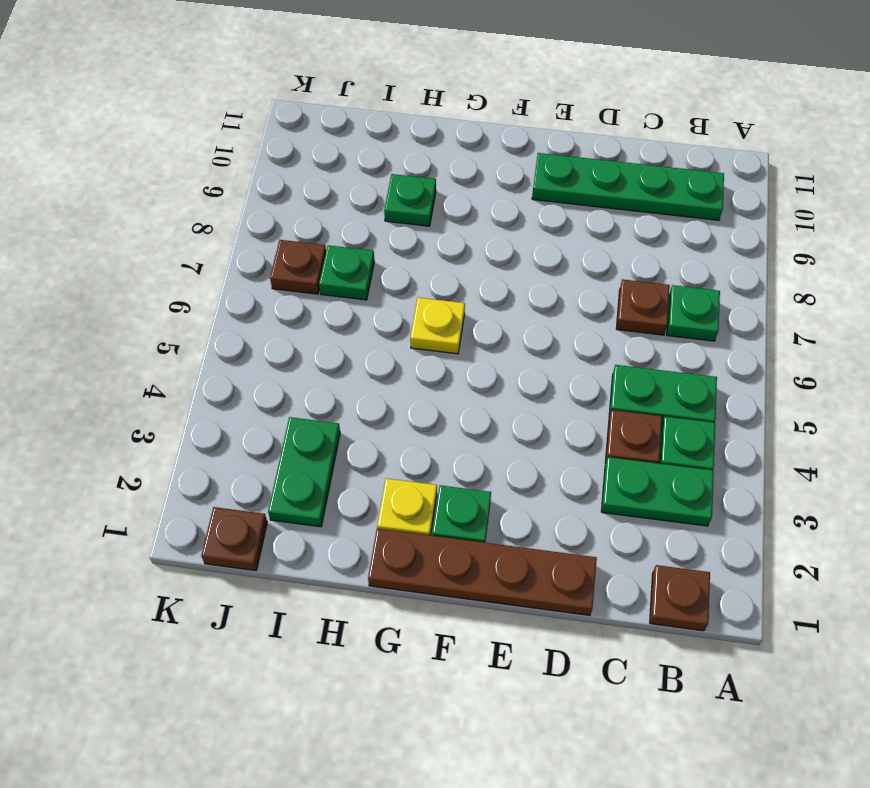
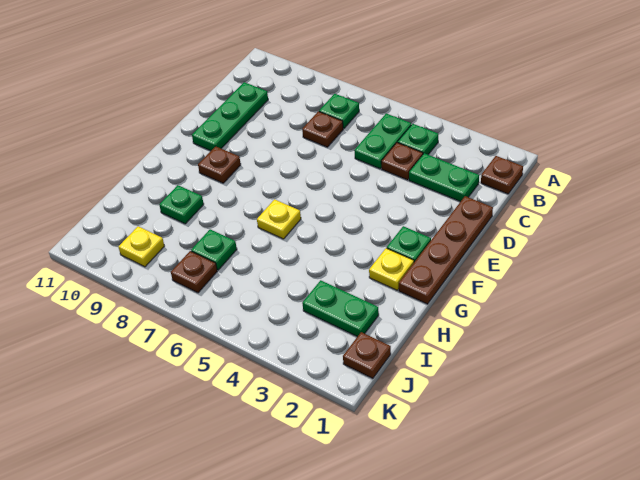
green 1x2 plate [601,457,714,526] -> green 1x2 plate turned to [409,153,479,202]
green 1x4 plate [532,153,724,220] -> green 1x3 plate [192,82,268,151]
none -> brown 1x1 plate [198,146,241,183]
none -> yellow 1x1 plate [118,226,164,267]

